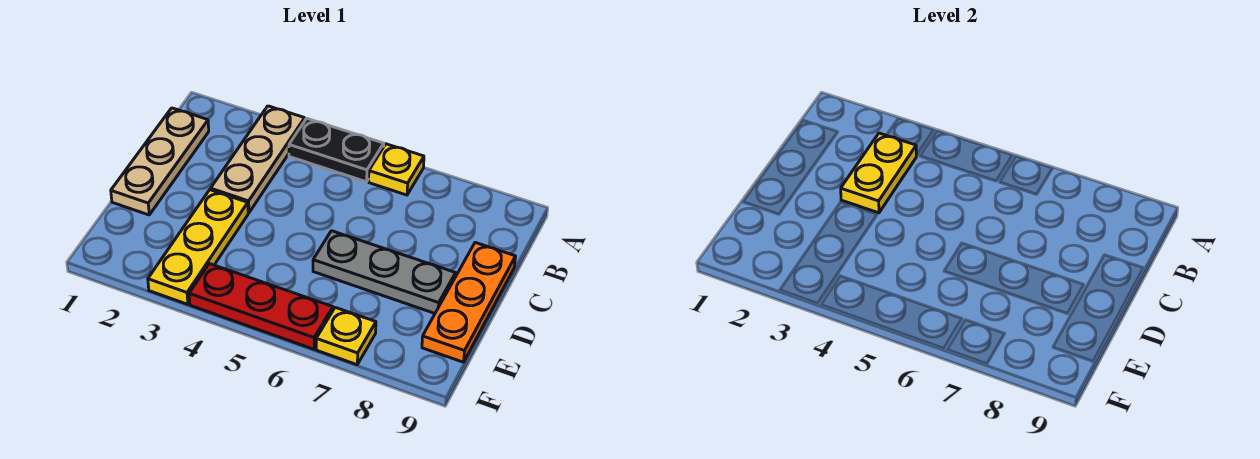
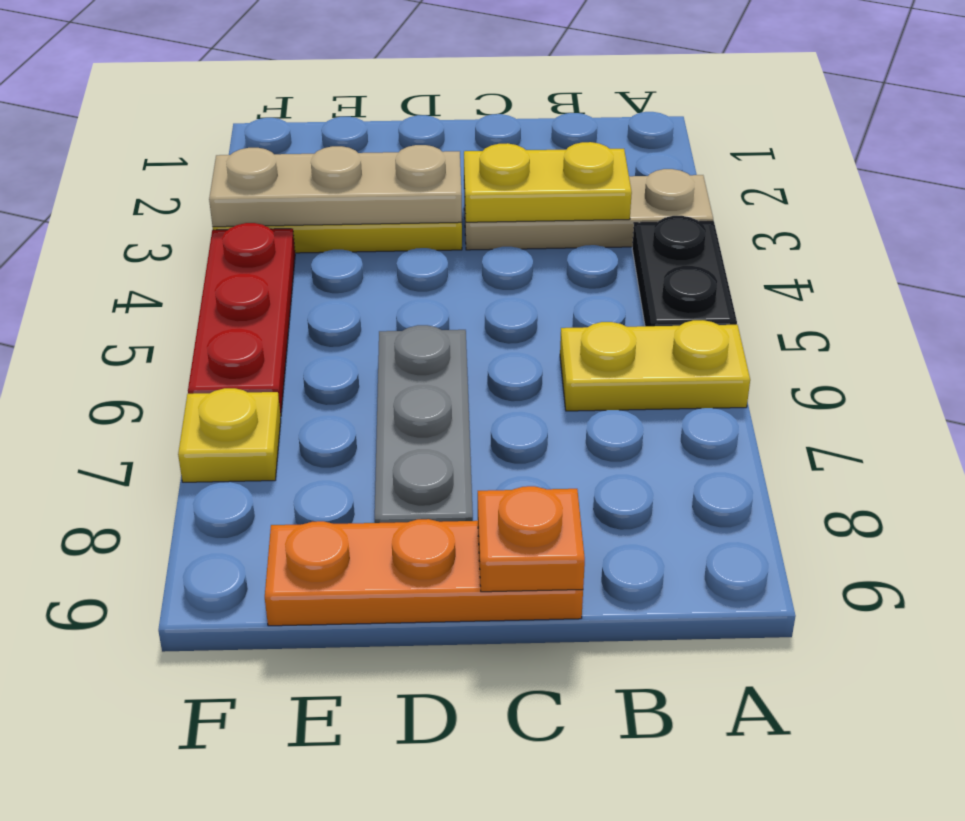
yellow 1x1 plate [369,144,424,195] -> yellow 1x2 plate [560,320,750,411]
tan 1x3 plate [111,108,209,215] -> tan 1x3 plate moved to [209,145,462,227]
none -> orange 1x1 plate [478,486,585,592]

